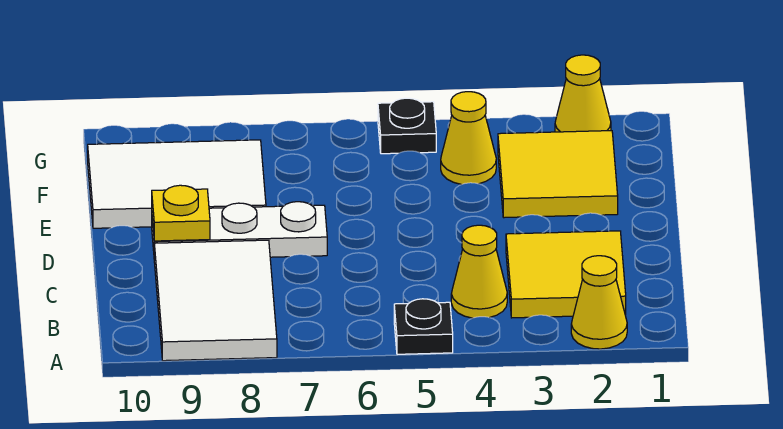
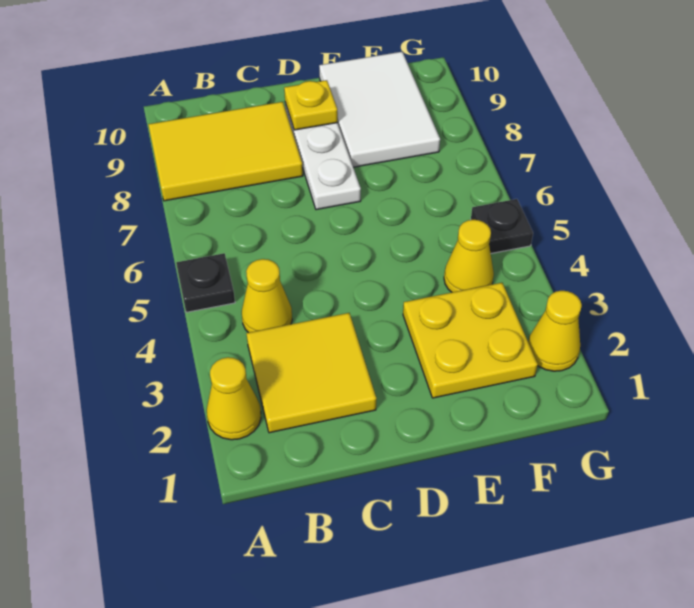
white 2x3 tile [154,240,277,361] -> yellow 2x3 tile [148,102,303,201]
yellow 2x2 tile [498,131,618,218] -> yellow 2x2 plate [403,283,538,398]

